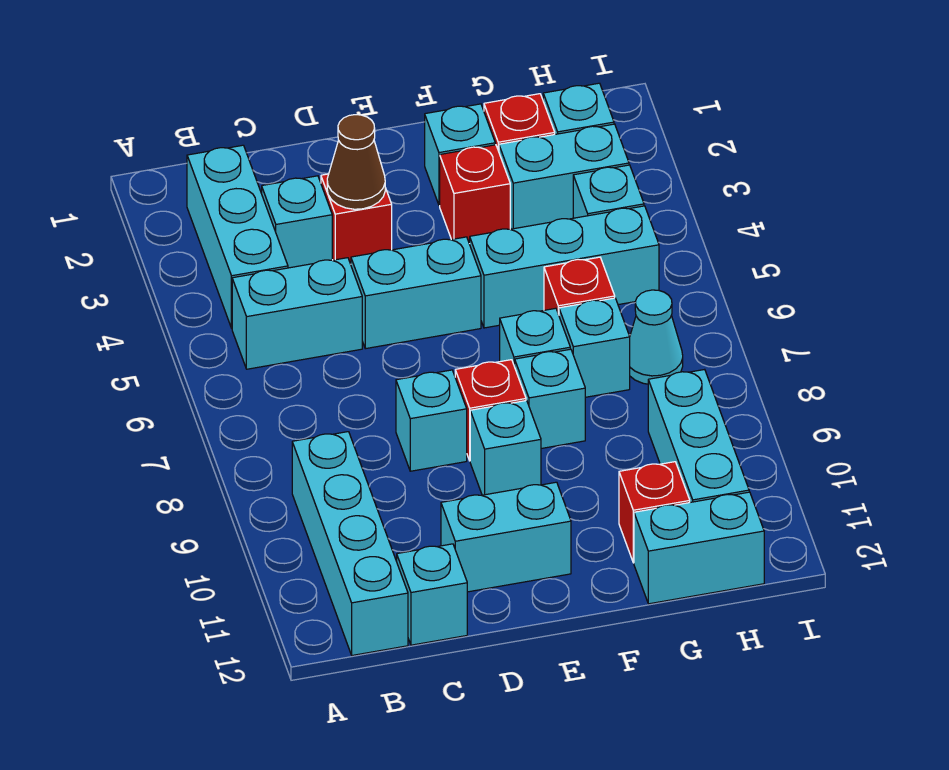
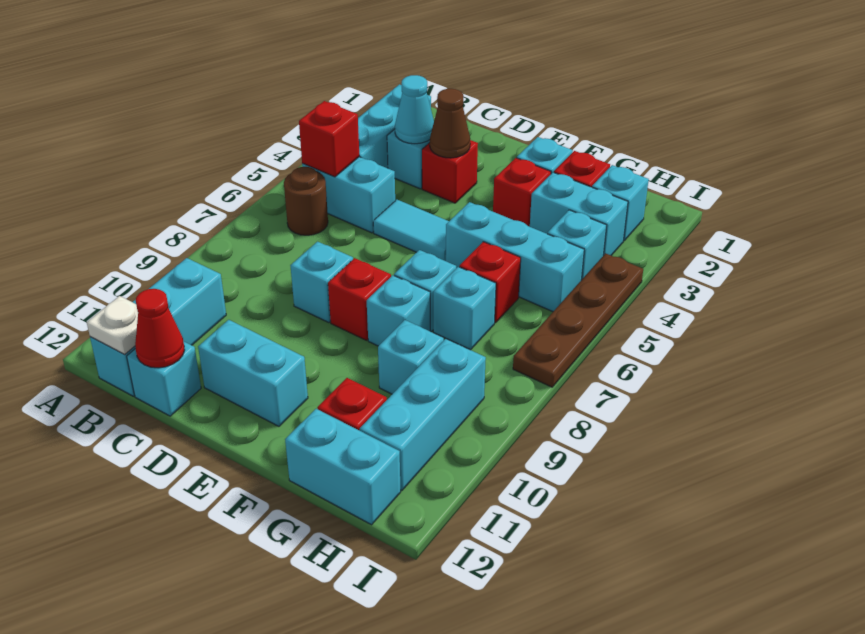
none -> red 1x1 brick [299,101,359,177]
none -> brown 1x1 round brick [284,167,328,235]
cyan 1x4 brick [292,432,408,655] -> cyan 1x3 brick [90,258,226,396]
none -> white 1x1 plate [87,296,138,355]
none -> red 1x1 cone [135,289,185,368]
cyan 1x2 brick [351,237,481,349] -> cyan 1x2 tile [373,200,449,261]
cyan 1x1 brick [470,401,541,495] -> cyan 1x1 brick moved to [378,320,444,394]
cyan 1x1 cone [630,290,683,384] -> cyan 1x1 cone moved to [395,75,434,144]
none -> brown 1x4 plate [513,253,643,387]

